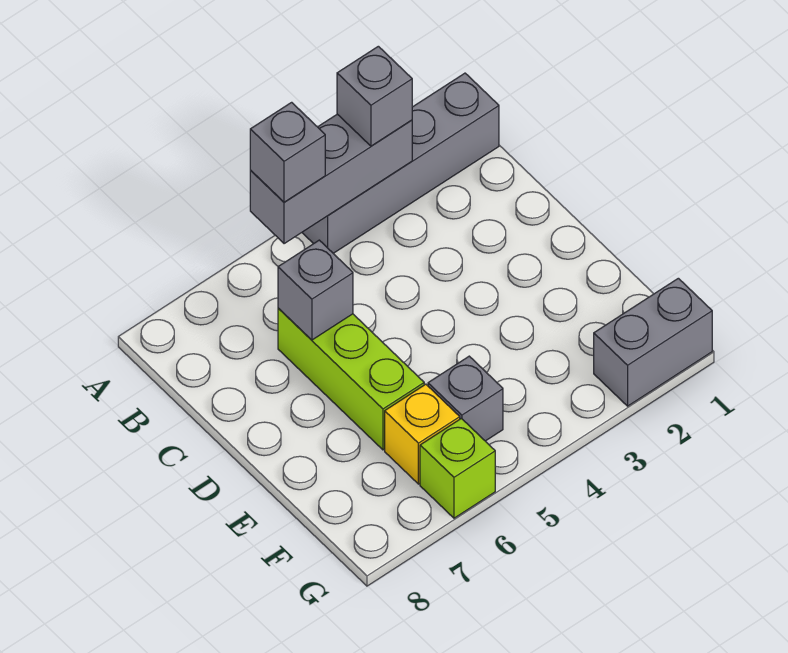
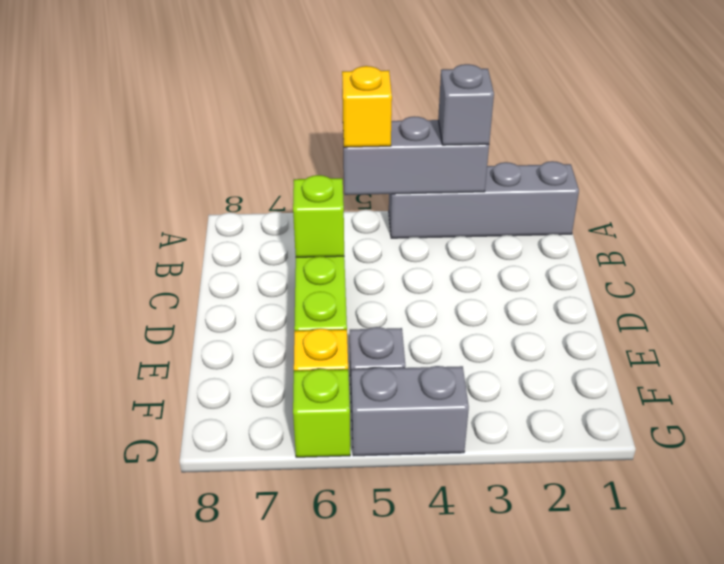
grey 1x1 brick [250,102,325,202] -> yellow 1x1 brick [342,66,392,147]
grey 1x1 brick [278,240,353,340] -> lime 1x1 brick [293,175,344,257]
grey 1x2 brick [594,278,712,406] -> grey 1x2 brick moved to [351,366,469,456]

